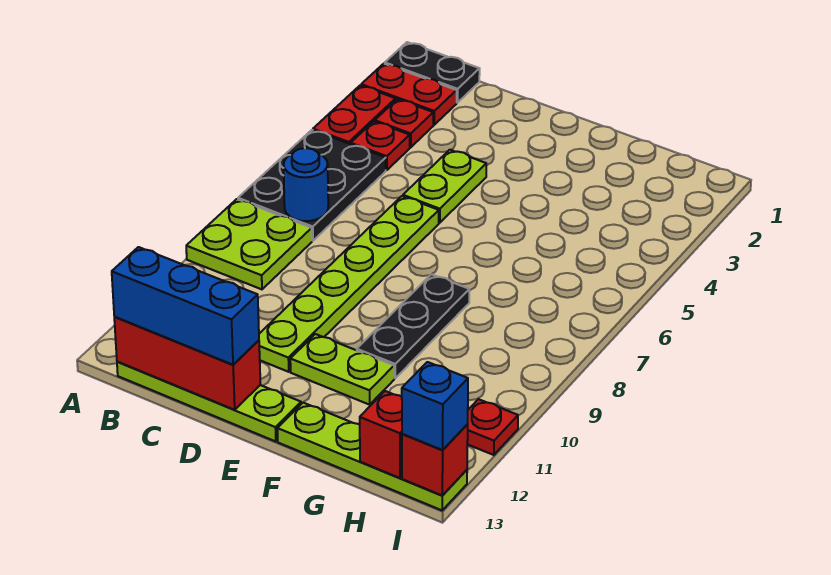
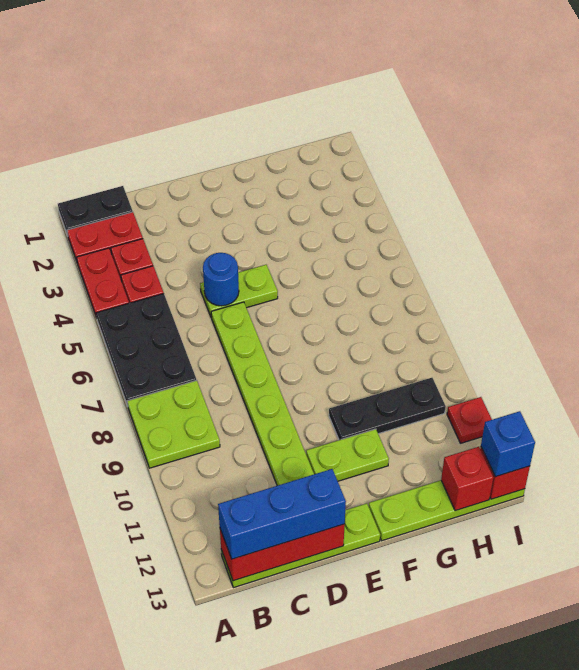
blue 1x1 round brick [284,148,328,221] -> blue 1x1 round brick moved to [203,253,239,306]
lime 1x2 plate [403,150,486,223] -> lime 1x2 plate turned to [200,265,278,318]
black 1x3 plate [357,274,469,378] -> black 1x3 plate turned to [329,378,446,440]

